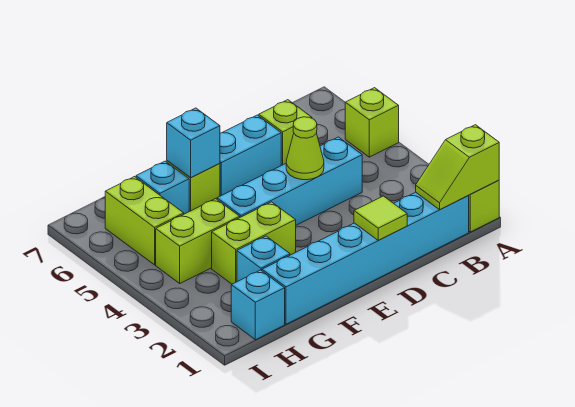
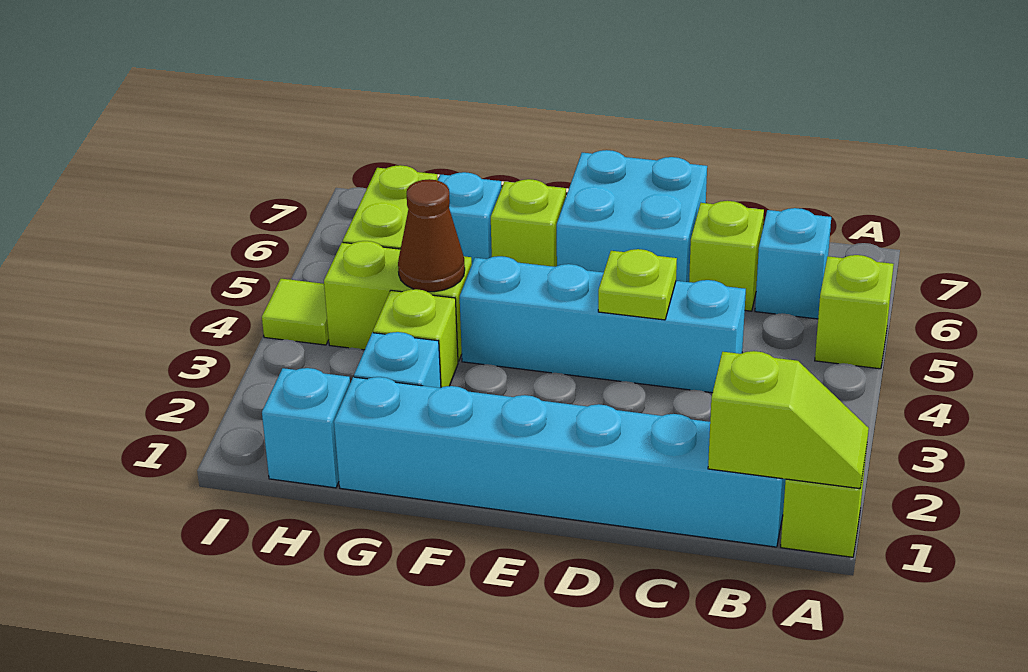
lime 1x2 slope [416,125,499,210] -> lime 1x2 slope turned to [708,351,869,489]
lime 1x1 tile [354,196,407,240] -> lime 1x1 tile moved to [262,279,329,345]
lime 1x1 cone [286,117,324,180] -> lime 1x1 plate [598,249,677,320]
cyan 1x2 brick [220,115,281,196] -> cyan 2x2 brick [557,150,707,282]
lime 1x2 brick [212,202,296,284] -> lime 1x1 brick [373,289,458,387]
cyan 1x1 brick [167,108,220,178] -> cyan 1x1 brick moved to [755,208,831,319]
none -> brown 1x1 cone [398,179,465,292]

